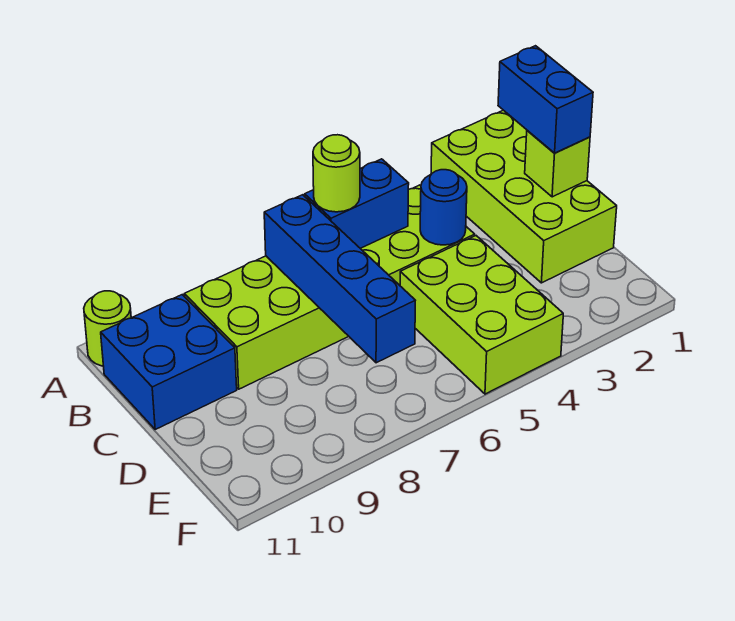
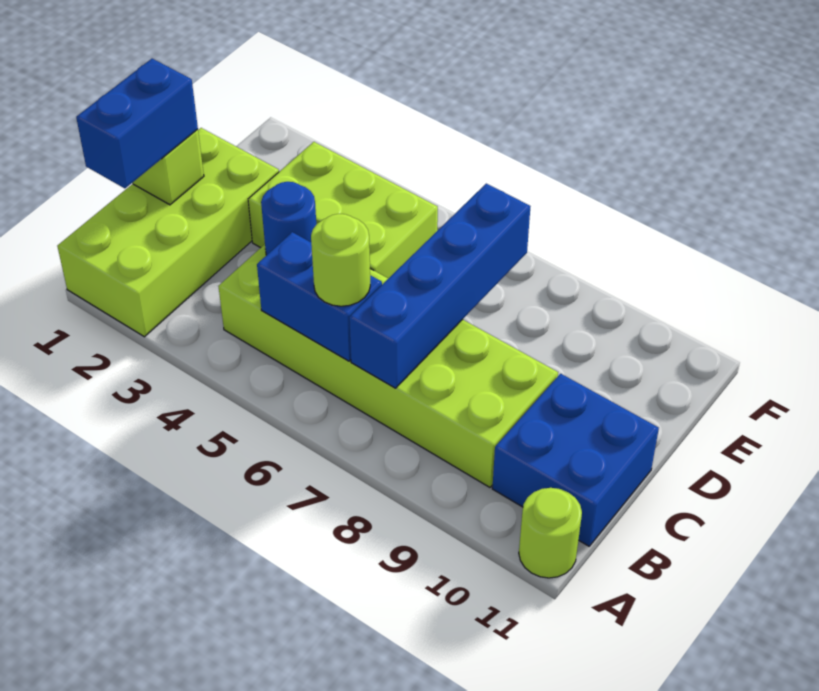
lime 2x3 brick [400,236,563,394] -> lime 2x3 brick turned to [248,142,438,278]

